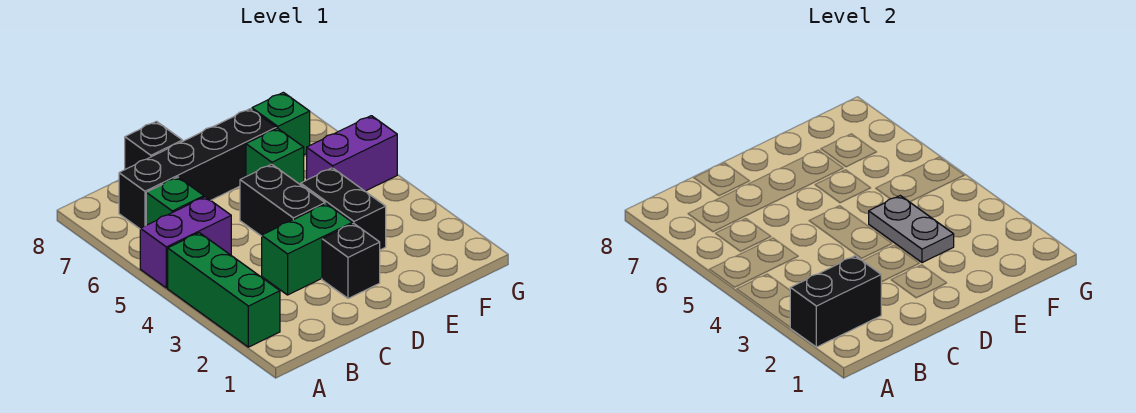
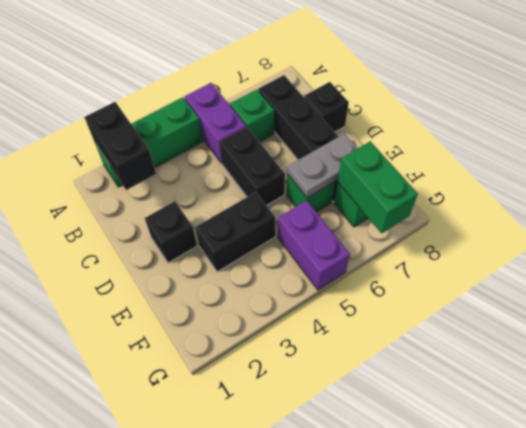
green 1x2 brick [262,204,352,295] -> green 1x2 brick moved to [338,141,418,233]
black 1x2 brick [240,164,325,236] -> black 1x2 brick turned to [219,127,285,205]
grey 1x2 plate [869,196,954,263] -> grey 1x2 plate moved to [287,134,358,198]

